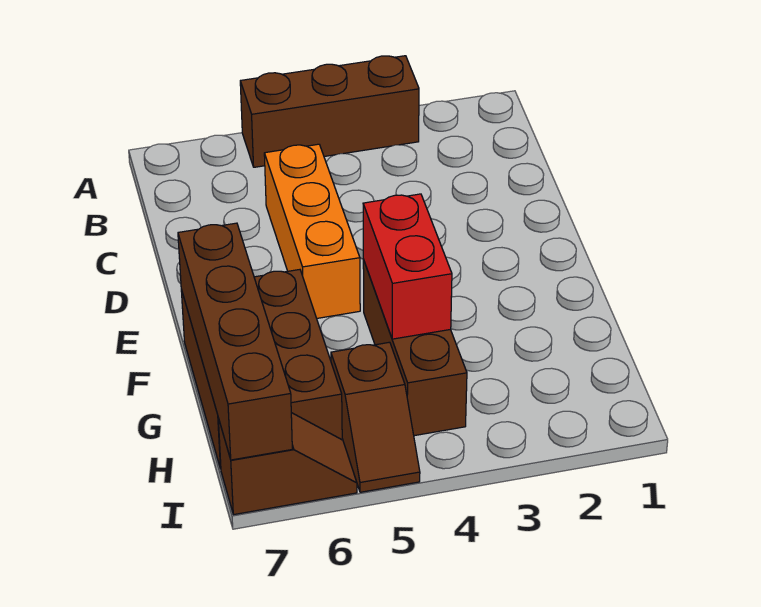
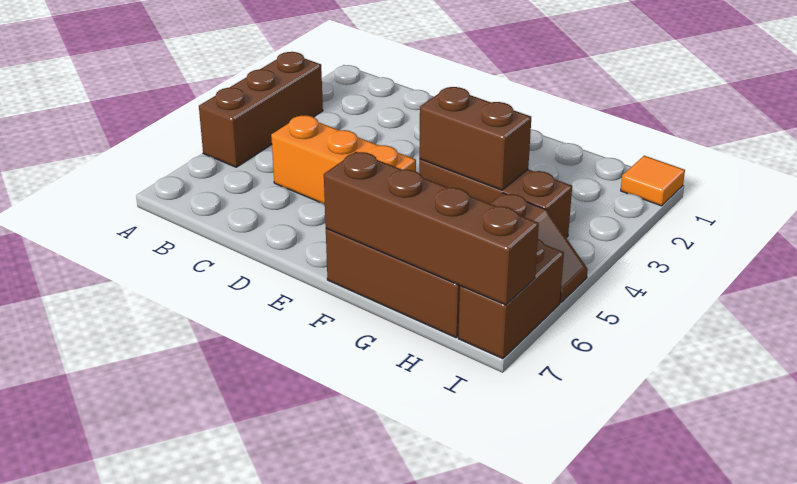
red 1x2 brick [363,194,452,339] -> brown 1x2 brick [419,87,531,190]
none -> orange 1x1 tile [621,156,685,206]
brown 1x2 slope [218,413,357,514] -> brown 1x2 brick [458,239,564,359]

